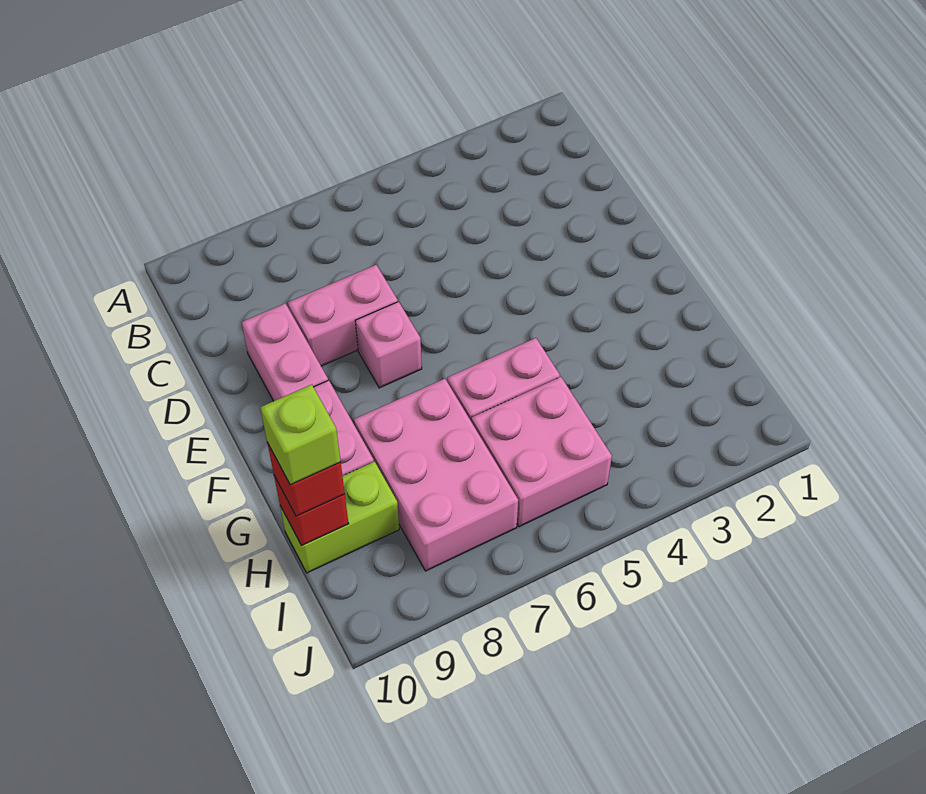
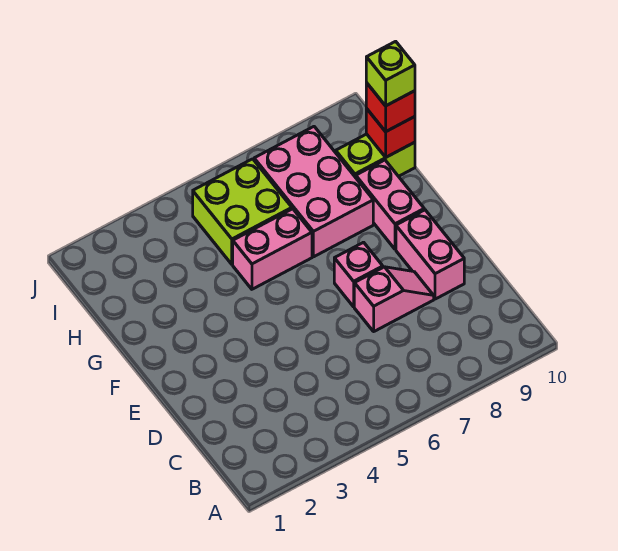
pink 1x2 brick [288,265,398,366] -> pink 1x2 slope [354,267,434,331]
pink 2x2 brick [471,377,612,527] -> lime 2x2 brick [193,159,292,264]

